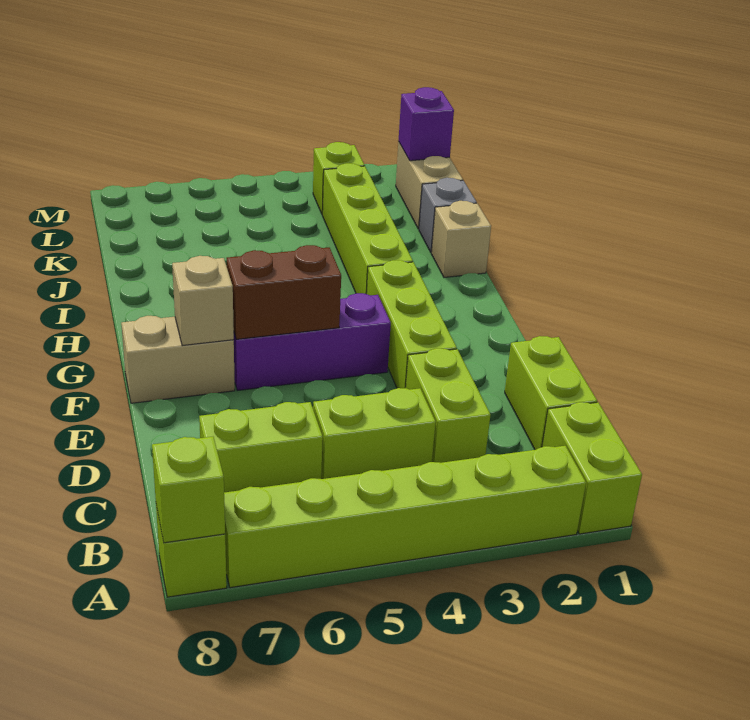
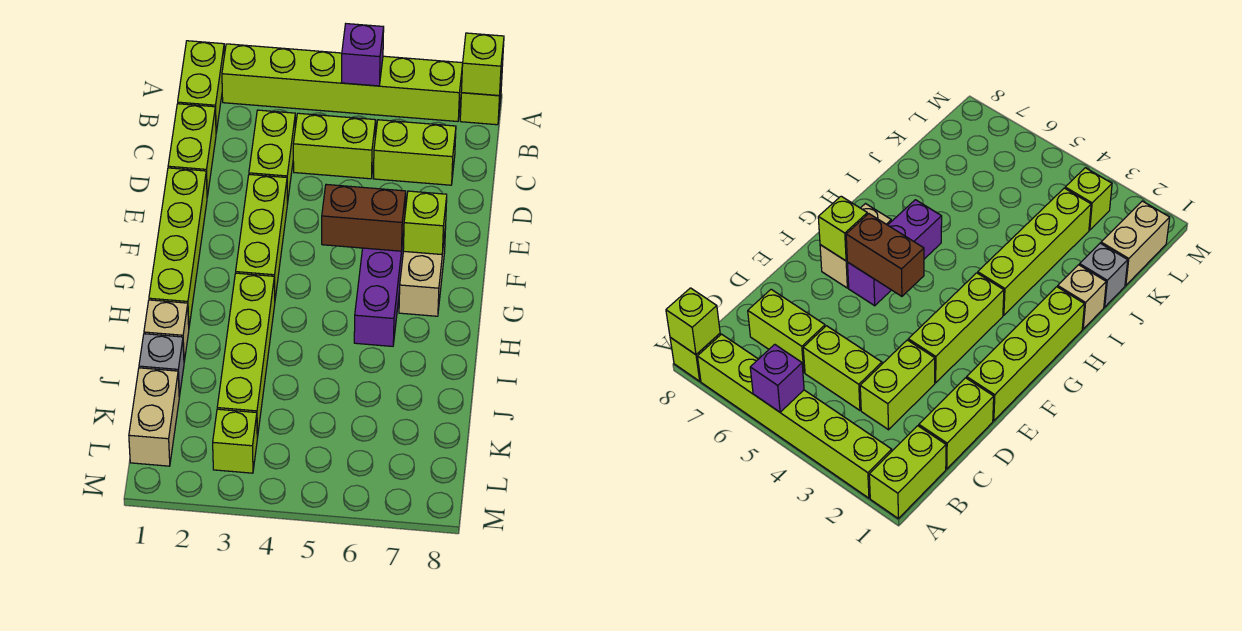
none -> lime 1x4 brick [149,168,207,326]
purple 1x3 brick [234,293,391,390] -> purple 1x3 brick turned to [354,233,404,346]
tan 1x2 brick [121,316,235,403] -> tan 1x2 brick turned to [399,226,446,316]
tan 1x1 brick [172,256,234,346] -> lime 1x1 brick [403,191,447,255]
purple 1x1 brick [399,87,454,161] -> purple 1x1 brick moved to [342,24,384,86]

